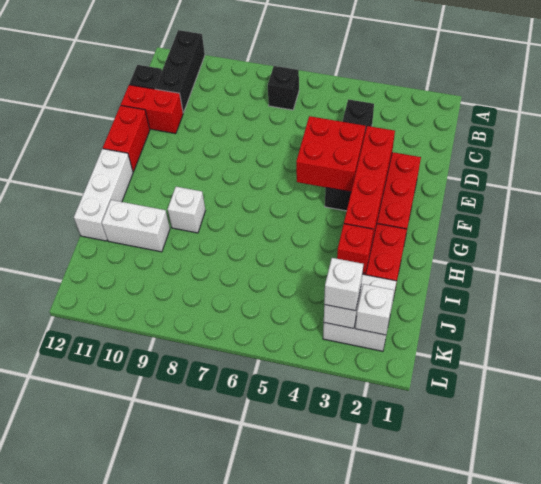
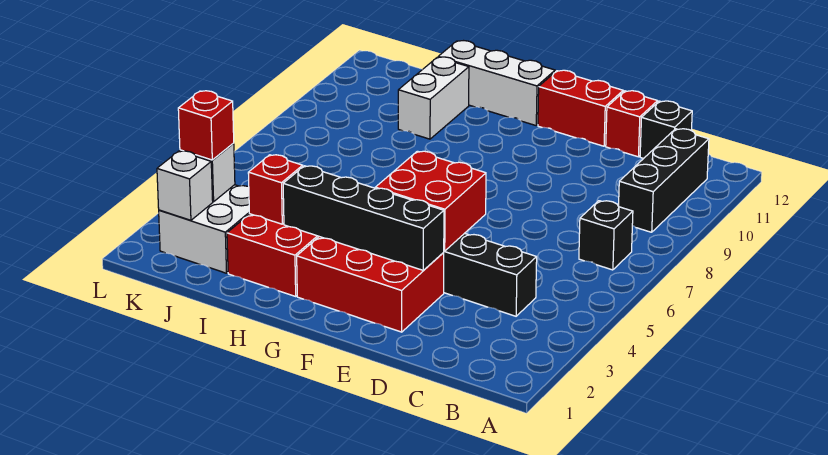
black 1x3 brick [155,30,205,113] -> black 1x3 brick turned to [619,129,709,232]
red 1x2 brick [121,85,183,134] -> red 1x1 brick [606,91,658,157]
red 1x4 brick [344,126,395,243] -> black 1x4 brick [283,166,444,270]
white 1x1 brick [168,187,205,233] -> none
white 1x1 brick [324,258,363,311] -> red 1x1 brick [178,91,234,160]

